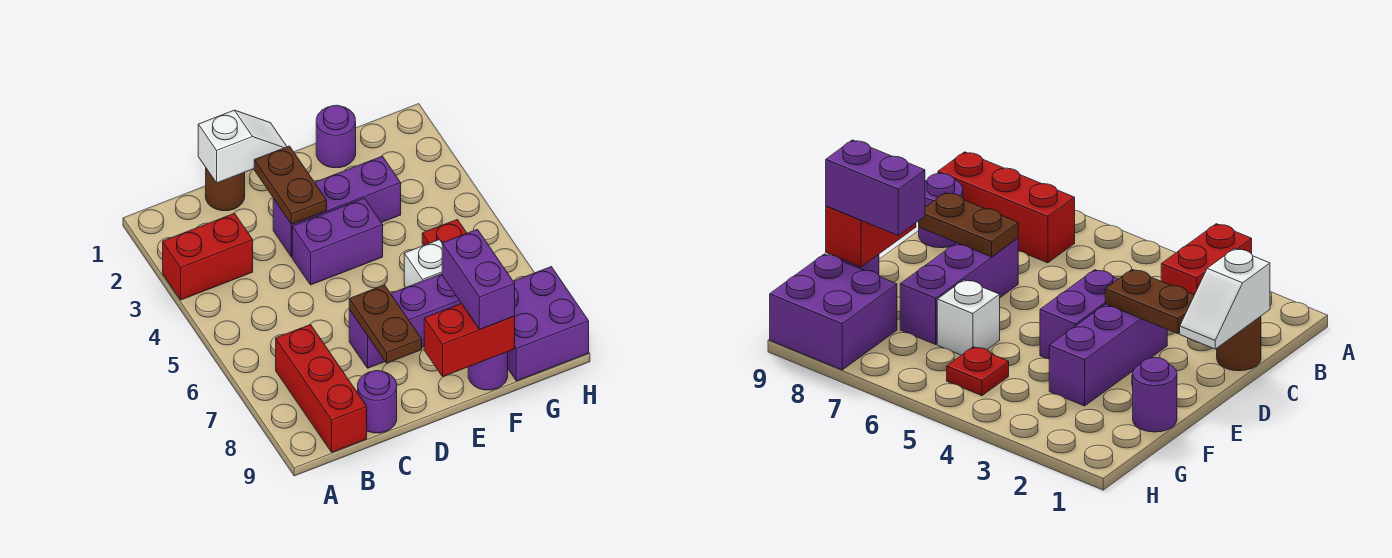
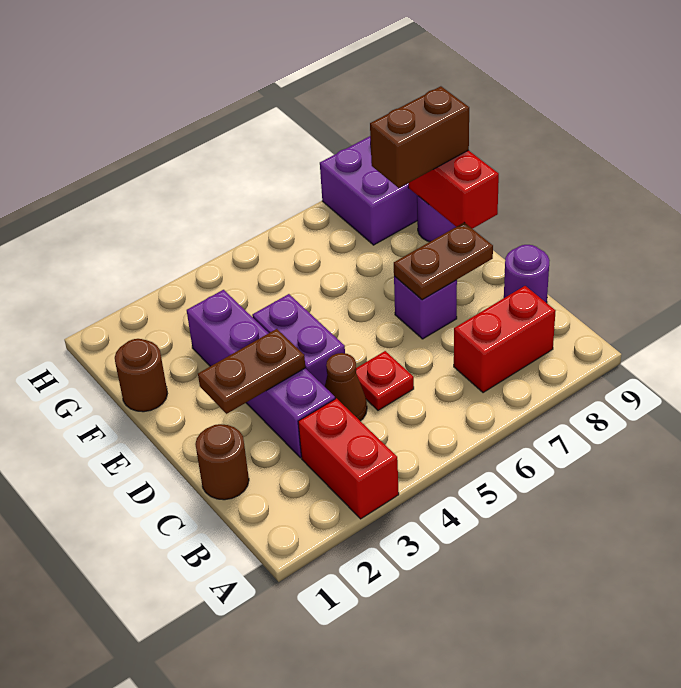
red 1x3 brick [276,325,367,452] -> red 1x2 brick [454,286,556,393]
white 1x2 slope [198,110,287,183] -> none
none -> brown 1x1 cone [325,353,367,421]
purple 1x3 brick [273,156,401,257] -> purple 1x4 brick [187,290,335,458]
purple 1x3 brick [349,274,461,368] -> purple 1x1 brick [394,276,457,339]
purple 1x1 round brick [316,105,356,168] -> brown 1x1 round brick [115,339,167,412]
white 1x1 brick [404,239,442,287] -> none
purple 1x2 brick [442,229,515,330] -> brown 1x2 brick [370,86,469,188]
red 1x1 plate [422,219,467,245] -> red 1x1 plate moved to [356,351,414,410]

